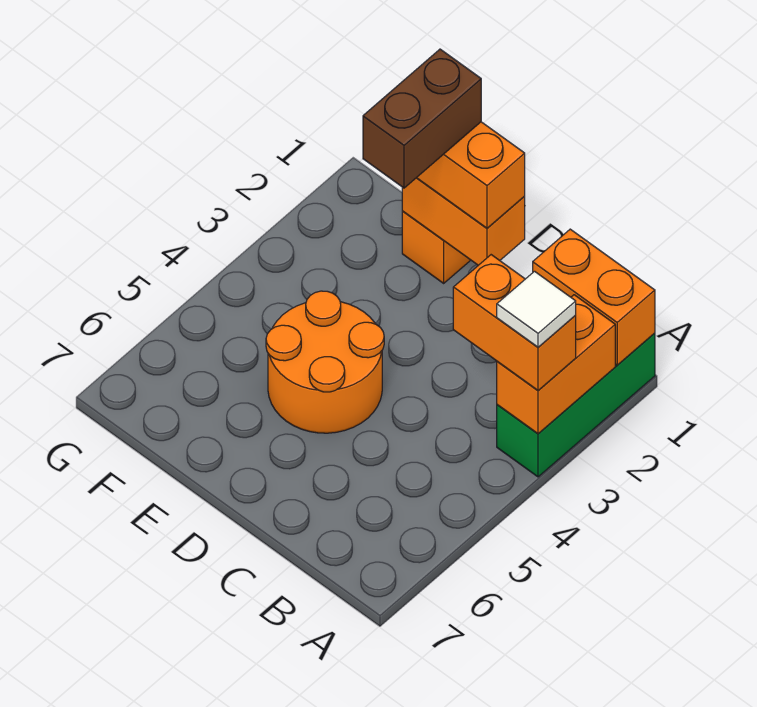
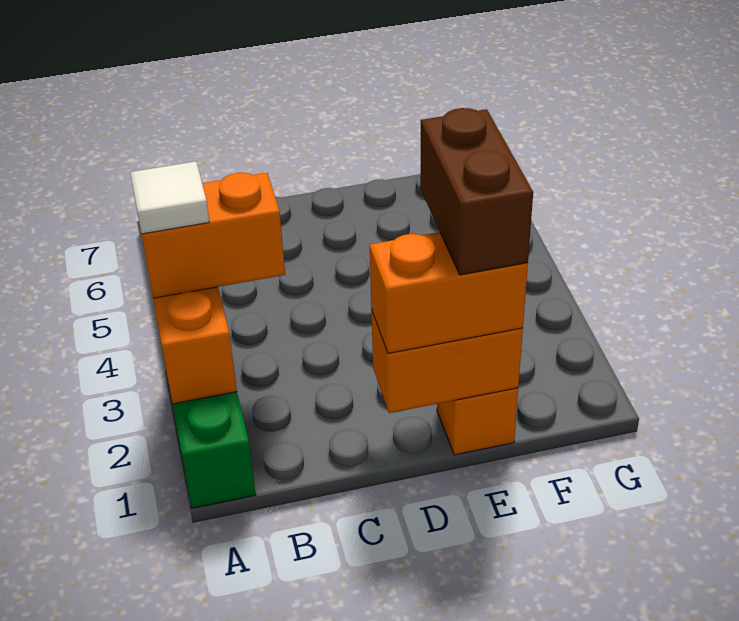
orange 1x2 brick [533,229,655,365] -> none
orange 2x2 round brick [266,291,384,433] -> none

